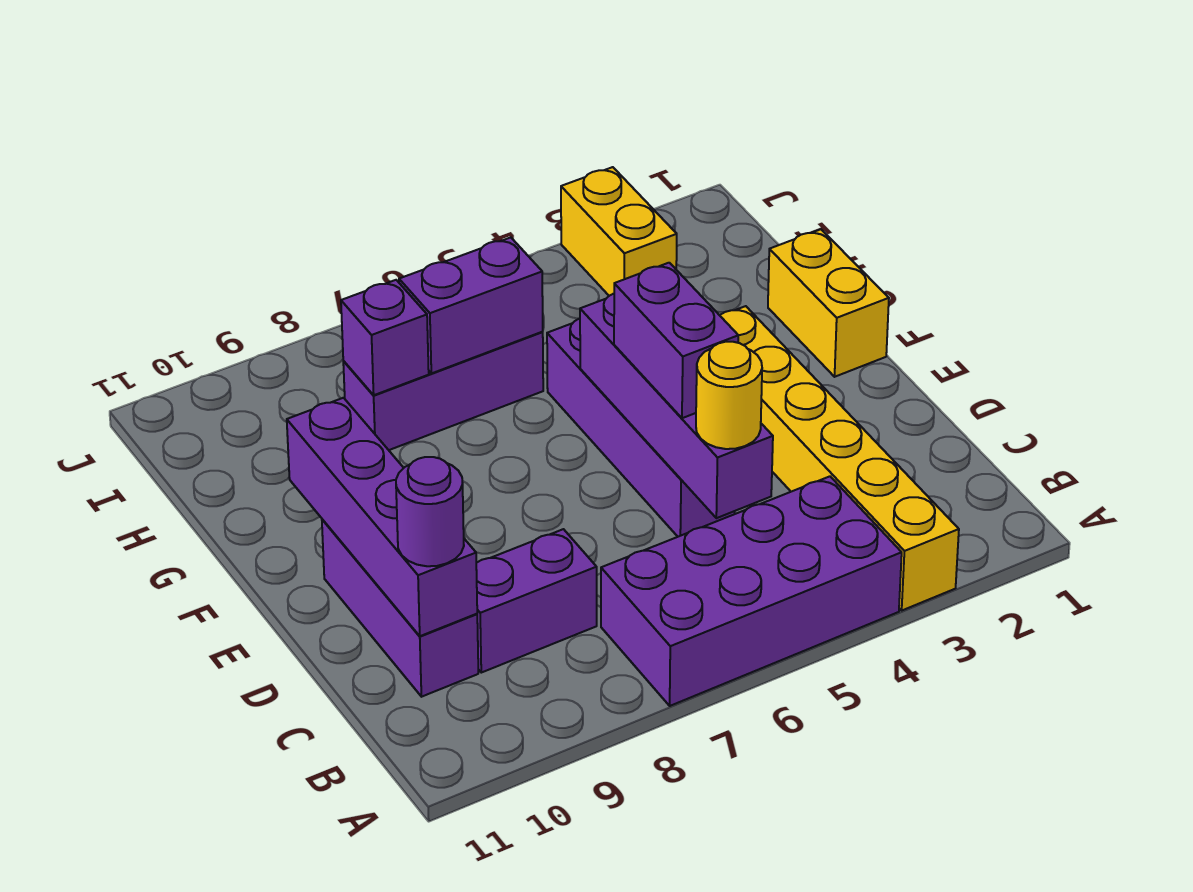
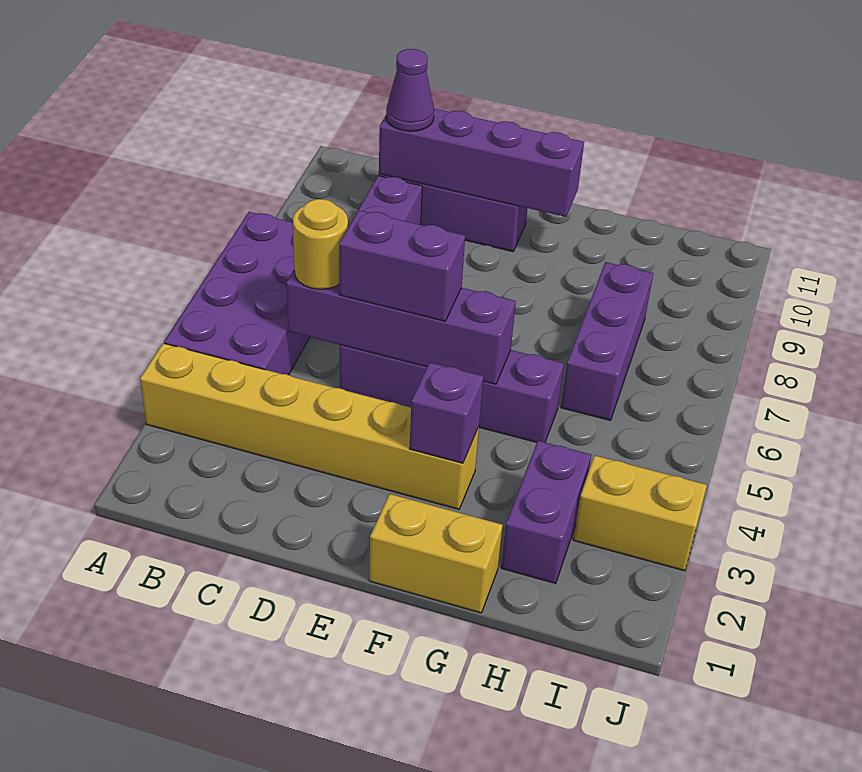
purple 1x1 round brick [396,457,464,566] -> purple 1x1 cone [386,49,434,131]
purple 1x2 brick [399,237,543,373] -> purple 1x2 brick moved to [501,441,591,584]
purple 1x1 brick [341,280,429,395] -> purple 1x1 brick moved to [410,363,483,463]

